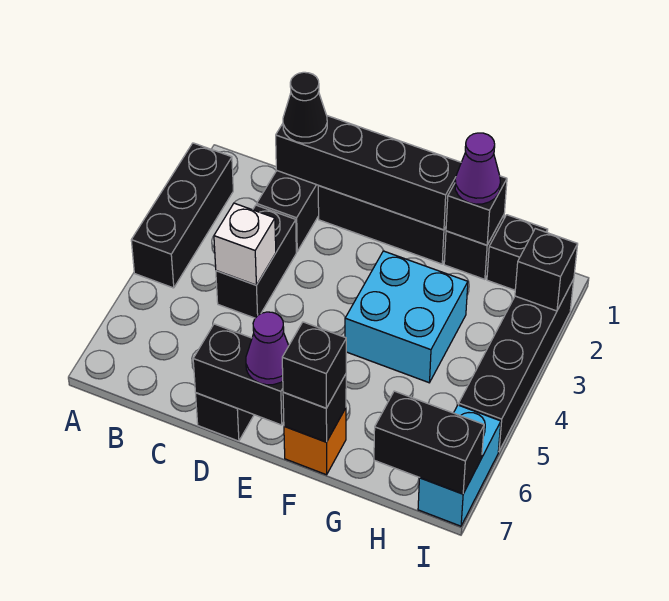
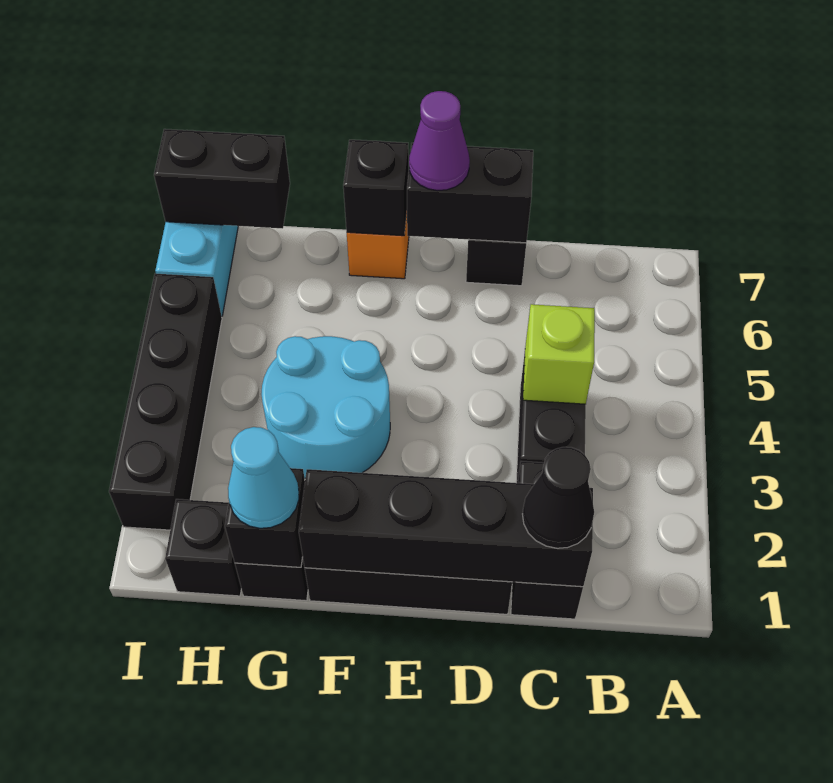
black 1x3 brick [131,143,233,288] -> none
white 1x1 brick [214,203,276,285] -> lime 1x1 brick [523,304,595,404]
cyan 2x2 brick [345,251,468,383] -> cyan 2x2 round brick [262,336,390,478]
black 1x1 brick [282,322,346,408] -> none
purple 1x1 cone [455,133,500,204] -> cyan 1x1 cone [228,427,299,528]
black 1x1 brick [515,229,578,311] -> none

